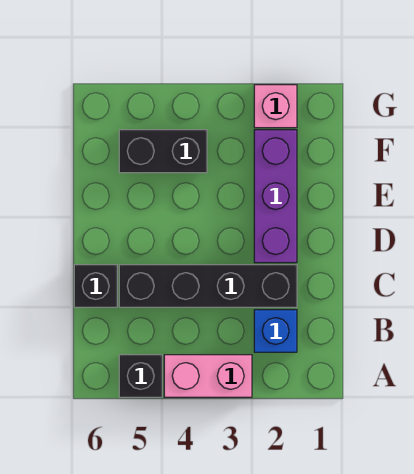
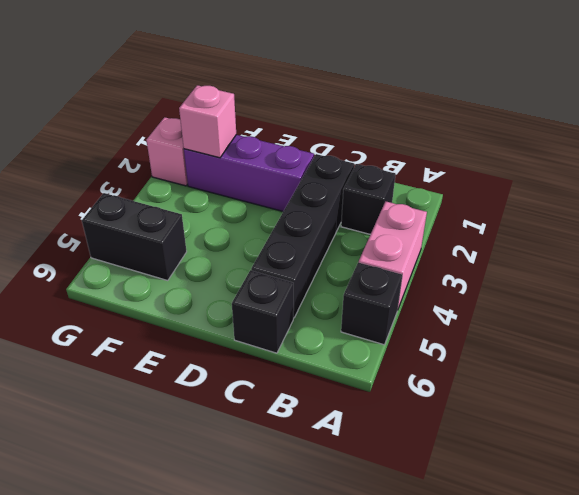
blue 1x1 brick [254,310,297,352] -> black 1x1 brick [341,164,396,234]
none -> pink 1x1 brick [179,85,236,158]
black 1x2 brick [119,130,207,173] -> black 1x2 brick turned to [82,193,187,280]

